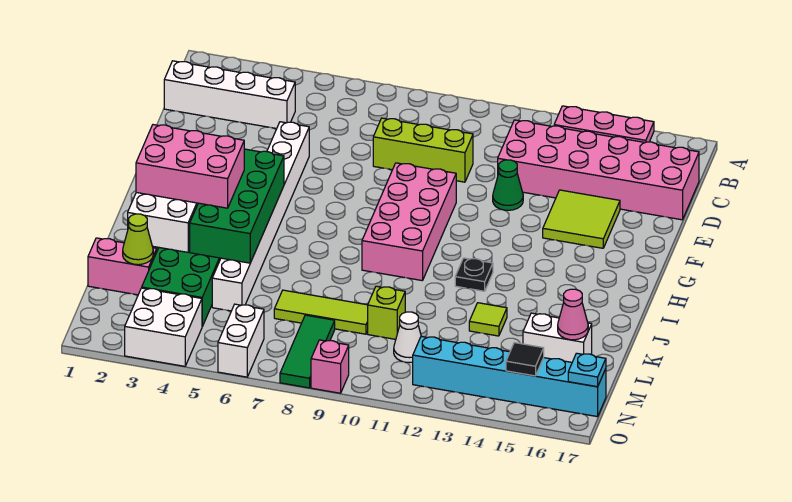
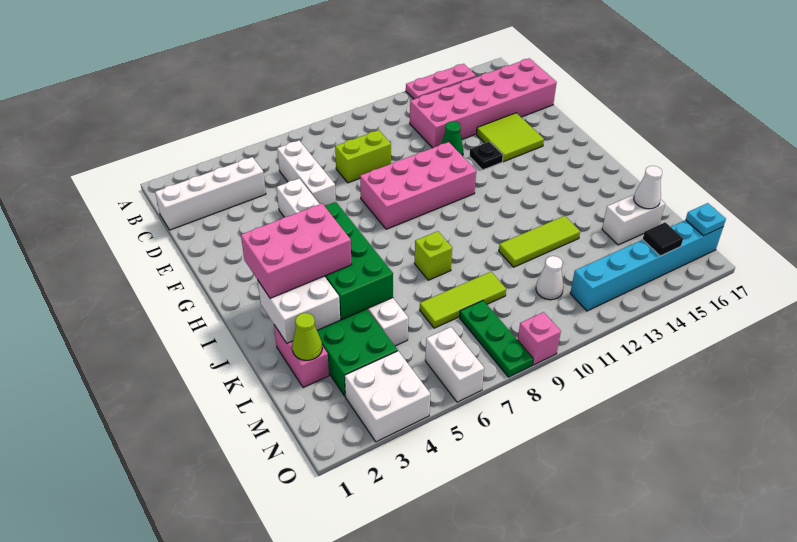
none -> white 1x3 brick [277,140,336,206]
lime 1x3 brick [373,118,473,182] -> lime 1x2 brick [335,130,391,183]
pink 2x4 brick [362,163,456,281] -> pink 2x4 brick turned to [360,142,476,229]
black 1x1 plate [455,258,493,291] -> black 1x1 plate moved to [469,142,503,170]
lime 1x1 tile [469,303,507,336] -> lime 1x3 tile [499,216,580,267]
pink 1x2 brick [88,238,157,295] -> pink 1x2 brick turned to [274,325,329,388]
lime 1x1 brick [368,286,405,339] -> lime 1x1 brick moved to [415,231,452,280]
pink 1x1 cone [558,289,588,340] -> white 1x1 cone [634,166,662,209]
green 1x3 tile [280,315,335,388] -> green 1x3 plate [460,301,533,377]

